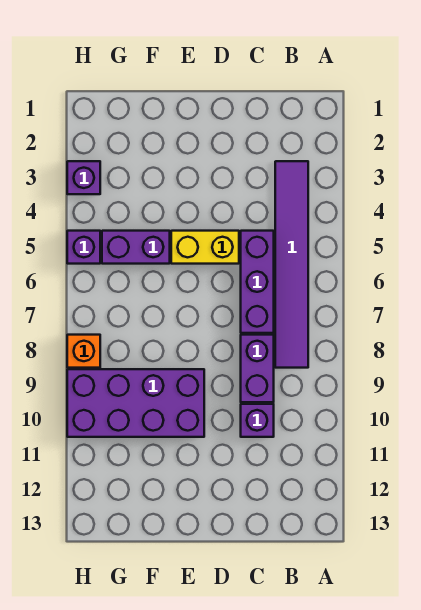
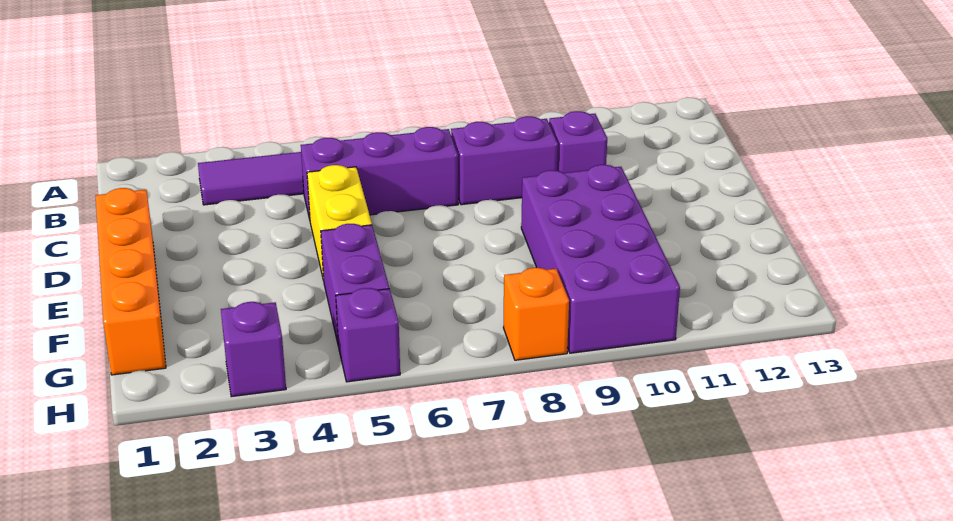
none -> orange 1x4 brick [95,188,166,375]

